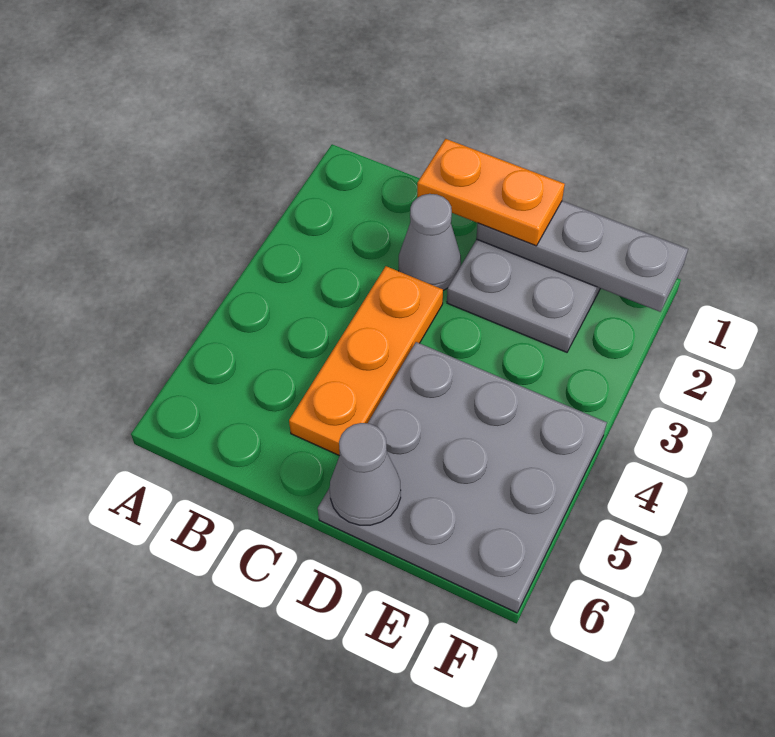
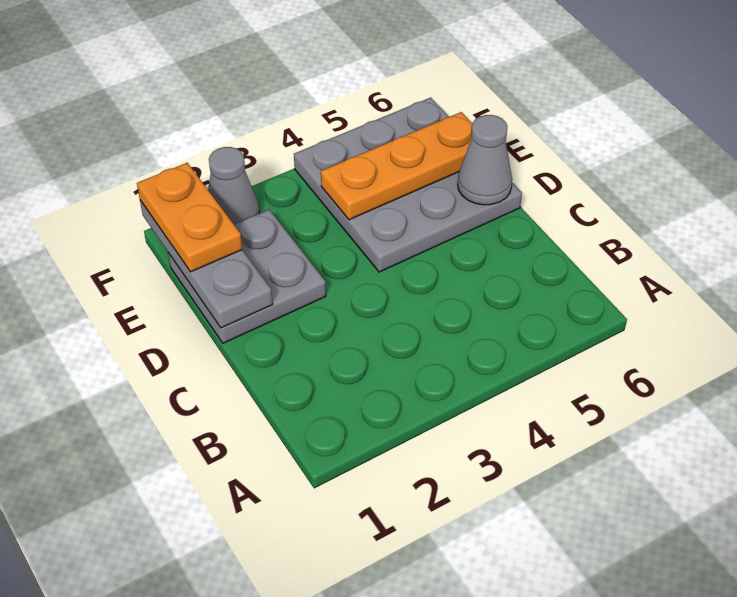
orange 1x2 plate [417,139,565,246] -> orange 1x2 plate moved to [137,163,242,272]
grey 1x1 cone [399,194,461,290] -> grey 1x1 cone moved to [208,147,259,224]
orange 1x3 plate [289,266,443,456] -> orange 1x3 plate moved to [321,112,473,220]

